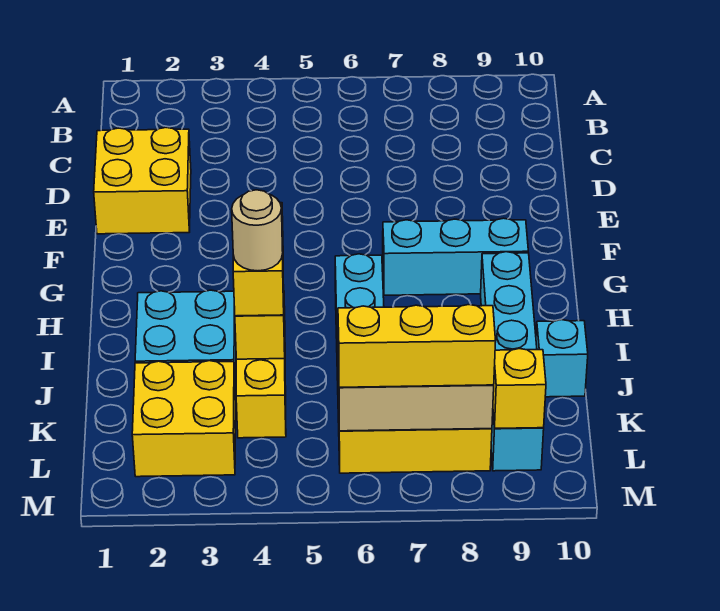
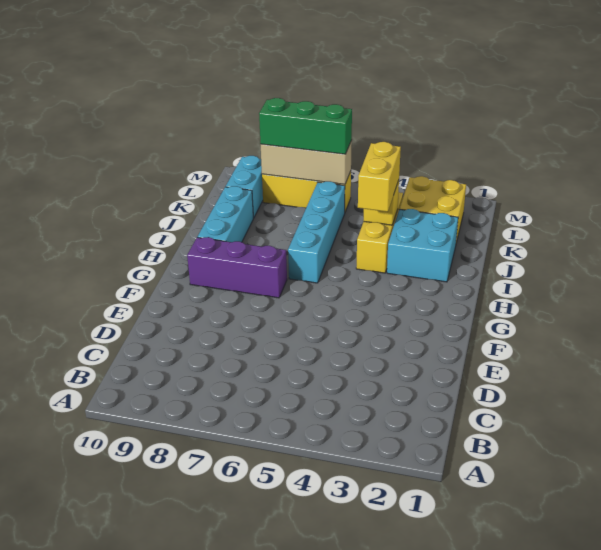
yellow 2x2 brick [94,128,191,234] -> none
cyan 1x3 brick [383,218,528,295] -> purple 1x3 brick [187,237,287,298]
tan 1x1 round brick [232,190,283,271] -> none
cyan 1x1 brick [536,320,588,397] -> none
yellow 1x3 brick [338,305,496,387] -> green 1x3 brick [259,98,352,154]
yellow 1x1 brick [493,349,546,429] -> none

